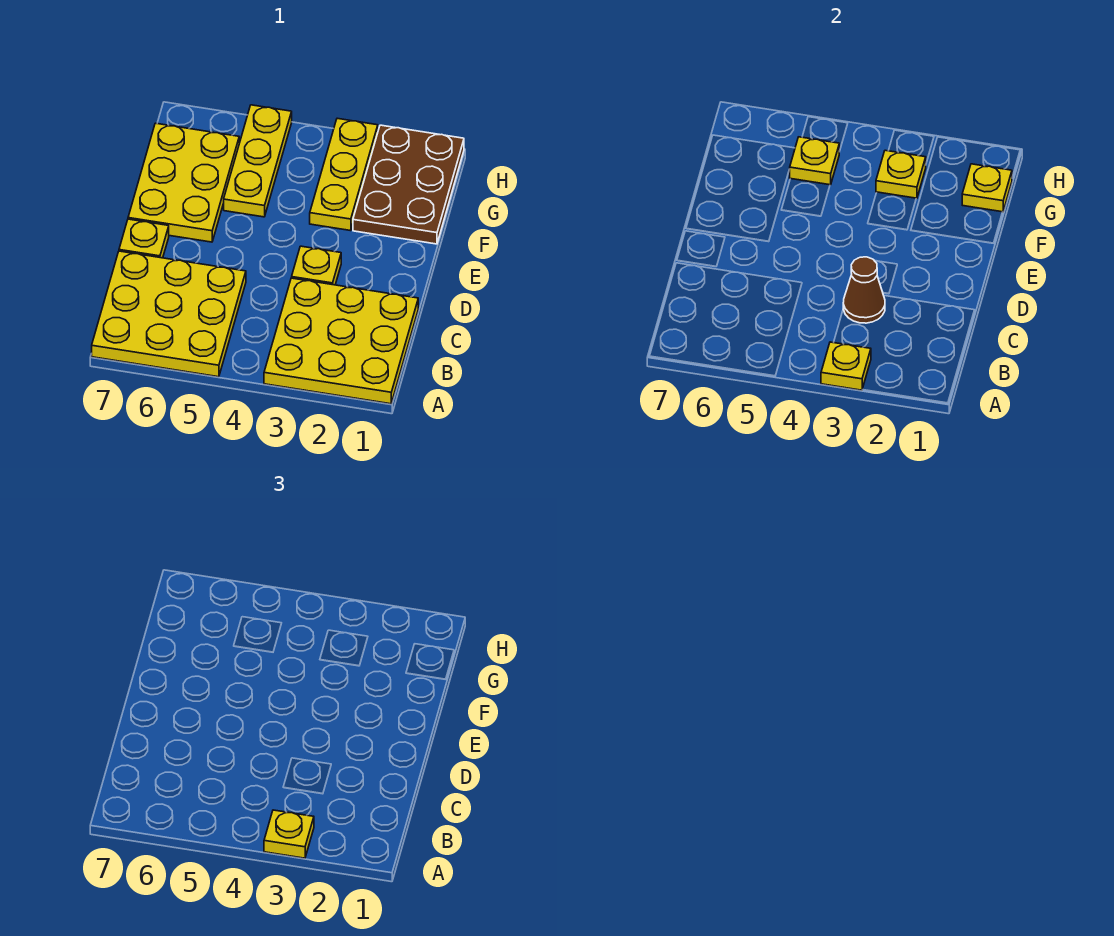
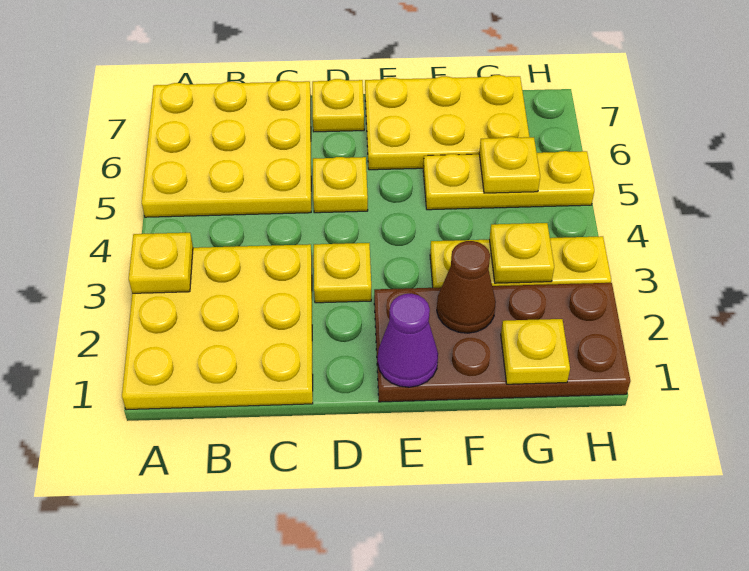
yellow 1x1 plate [264,810,314,858] -> yellow 1x1 plate moved to [313,157,368,213]
brown 1x1 cone [843,257,885,323] -> brown 1x1 cone moved to [437,241,496,333]
none -> purple 1x1 cone [378,294,438,387]
brown 2x3 plate [353,125,464,244] -> brown 2x4 plate [374,283,630,402]

